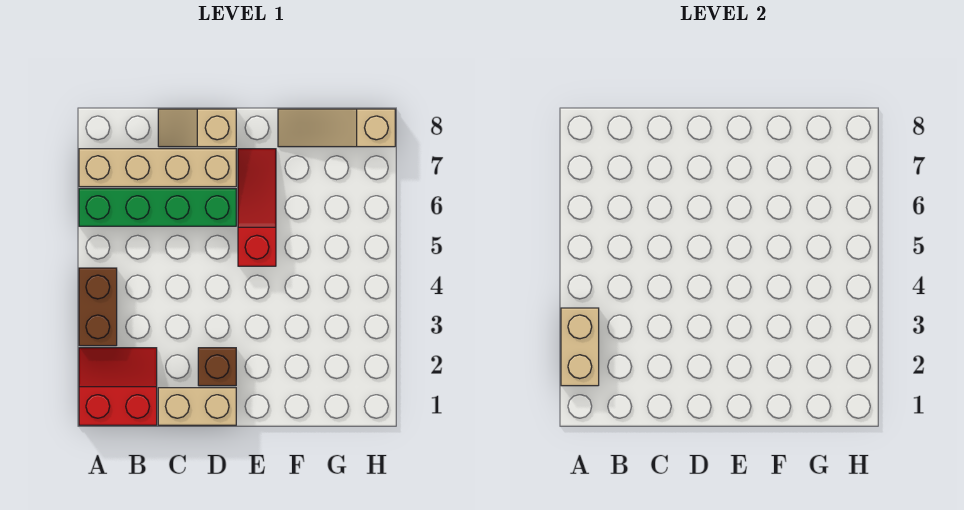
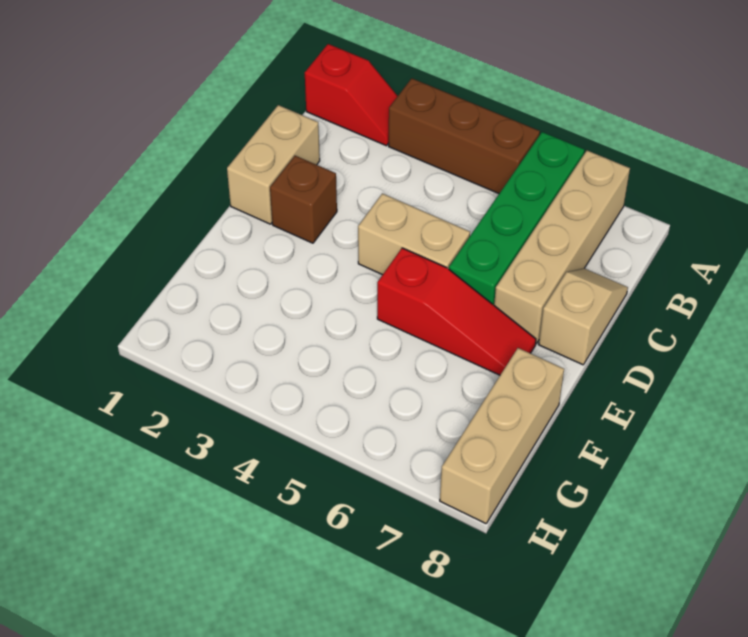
red 2x2 slope [79,348,157,425] -> red 1x2 slope [305,44,398,146]
tan 1x2 brick [561,308,599,386] -> tan 1x2 brick moved to [358,193,470,275]
brown 1x2 brick [79,268,117,346] -> brown 1x3 brick [389,78,540,194]
tan 1x3 slope [278,109,395,147] -> tan 1x3 brick [440,348,564,524]

